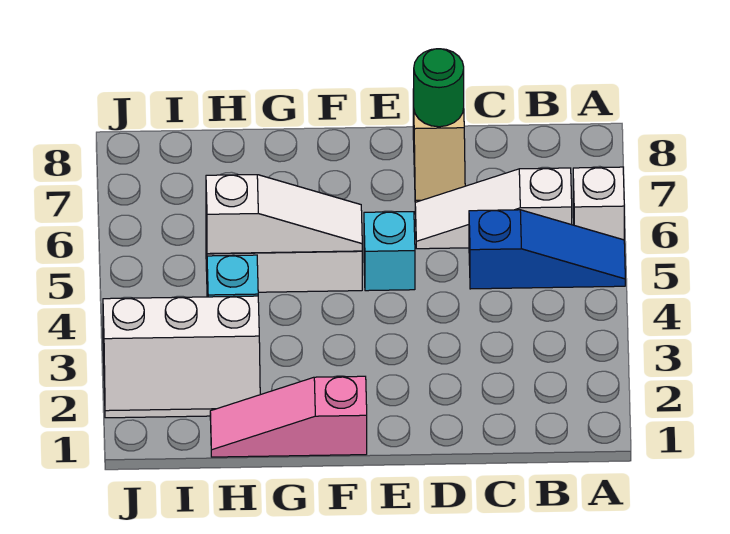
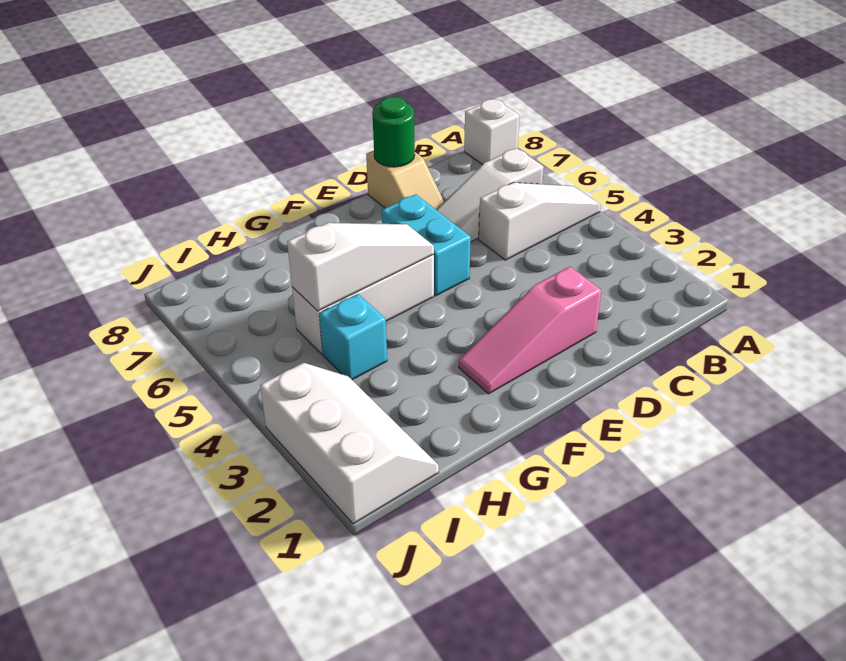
blue 1x3 slope [469,210,625,289] -> white 1x3 slope [479,182,601,260]
white 1x1 brick [573,167,624,240] -> white 1x1 brick moved to [464,99,520,165]
cyan 1x1 brick [364,212,415,291] -> cyan 1x2 brick [382,194,471,296]
pink 1x3 slope [210,376,367,457] -> pink 1x3 slope moved to [459,267,601,394]
white 2x3 slope [103,296,260,418] -> white 2x3 slope turned to [260,363,439,524]

